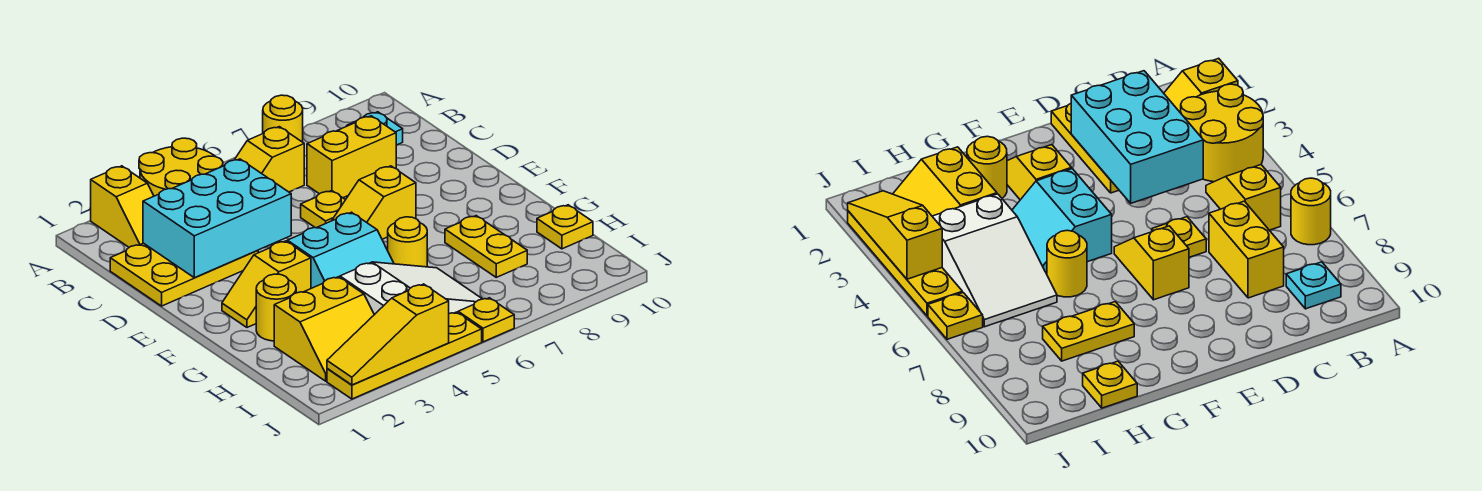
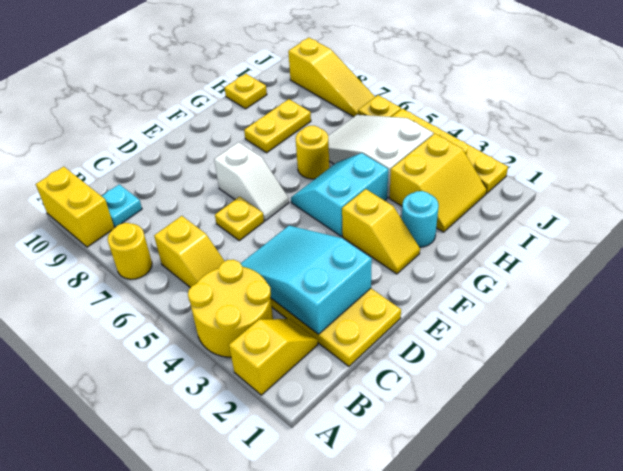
cyan 2x3 brick [143,159,291,278] -> cyan 2x3 slope [240,226,372,334]
yellow 1x2 brick [307,116,396,198] -> yellow 1x2 brick moved to [36,167,114,247]
yellow 1x2 slope [332,166,416,239] -> white 1x2 slope [214,142,289,221]
cyan 2x2 slope [287,212,394,288] -> cyan 2x2 slope turned to [291,153,388,236]
yellow 1x1 round brick [256,274,296,341] -> cyan 1x1 round brick [402,191,439,247]
yellow 2x2 slope [274,277,374,381] -> yellow 2x2 slope turned to [390,134,487,232]
yellow 1x3 slope [327,284,449,385] -> yellow 1x3 slope moved to [288,38,375,117]

